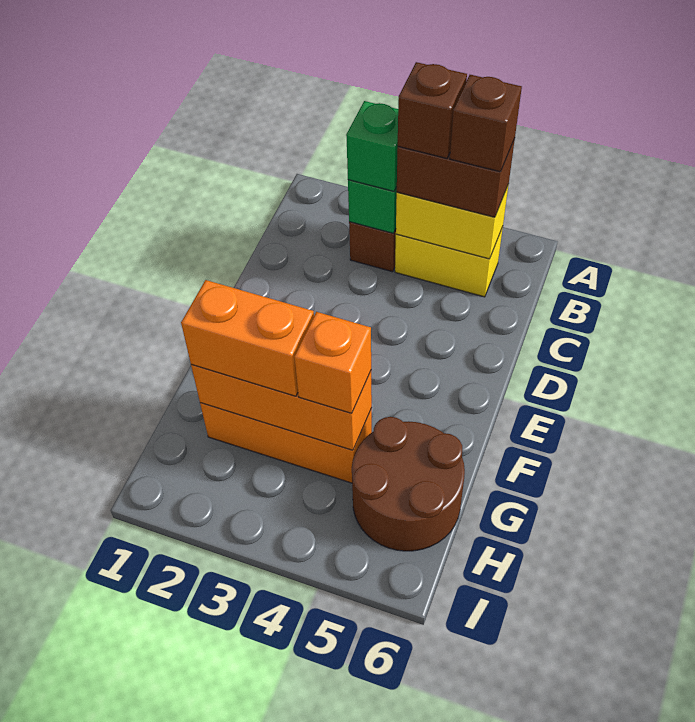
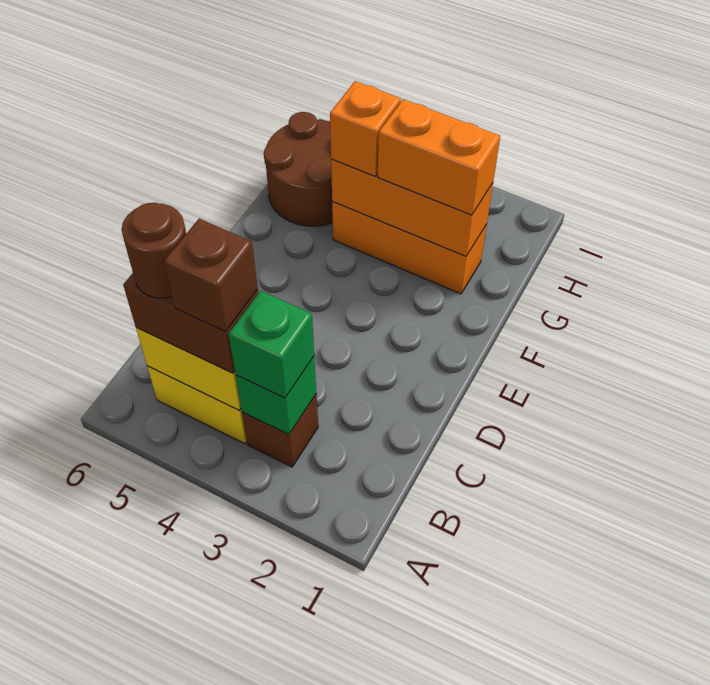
brown 1x1 brick [450,75,522,172] -> brown 1x1 round brick [122,203,186,298]

